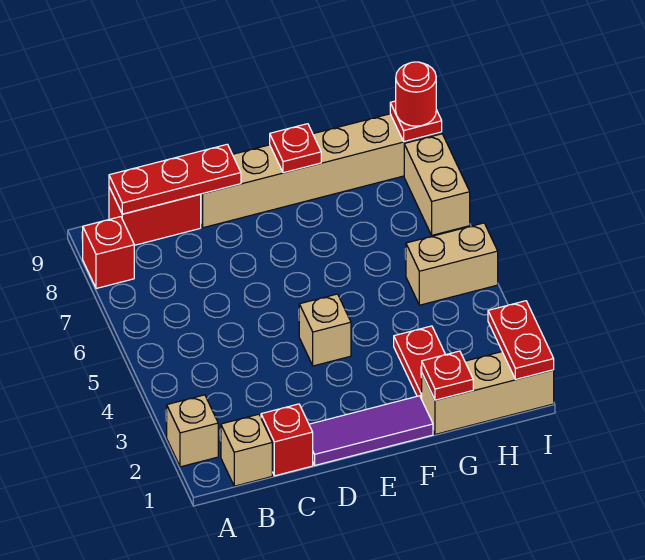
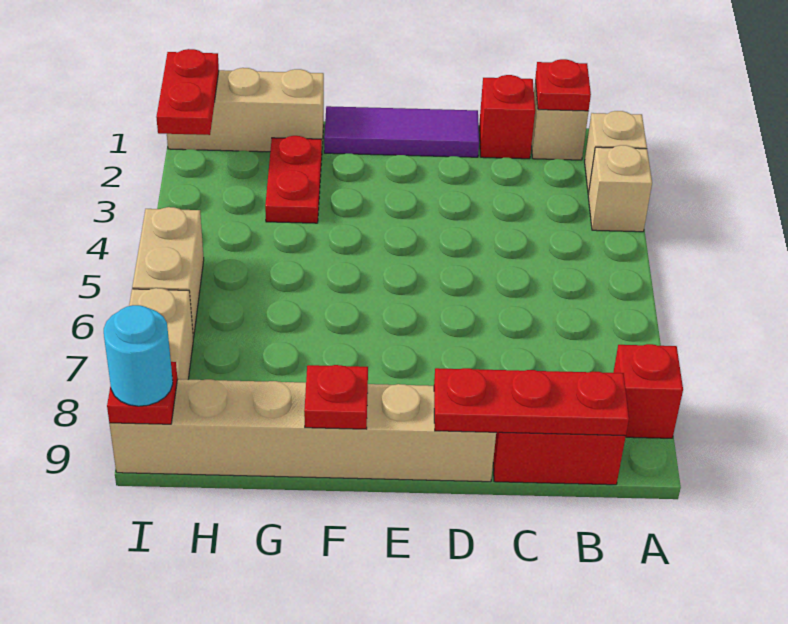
tan 1x1 brick [299,294,351,366] -> tan 1x1 brick moved to [588,145,652,232]
red 1x1 plate [422,351,473,400] -> red 1x1 plate moved to [535,59,591,111]
tan 1x2 brick [406,223,498,305] -> tan 1x2 brick turned to [132,207,204,338]
red 1x1 round brick [396,62,436,126] -> cyan 1x1 round brick [104,305,173,406]

